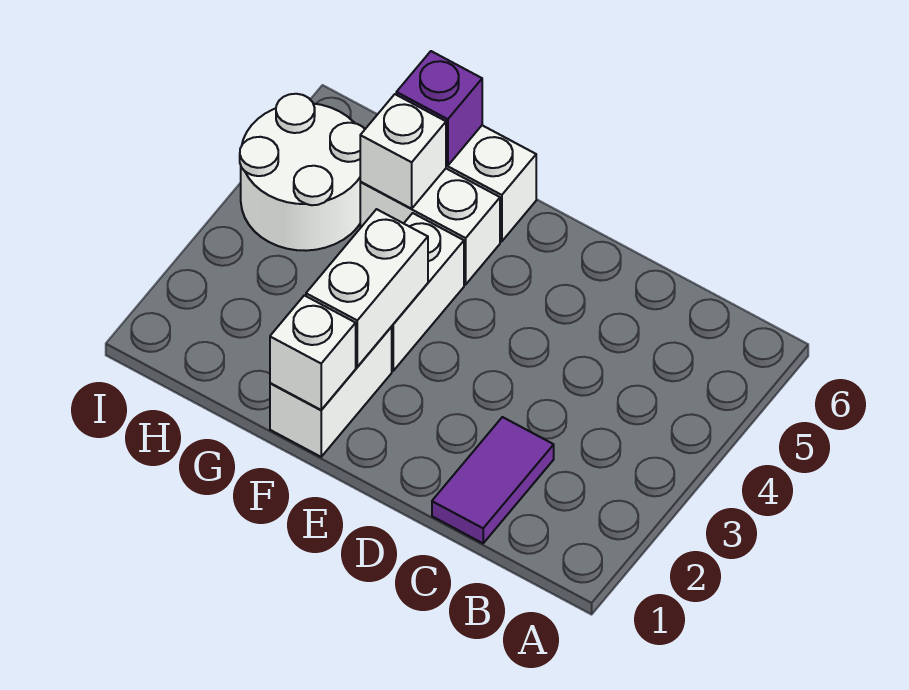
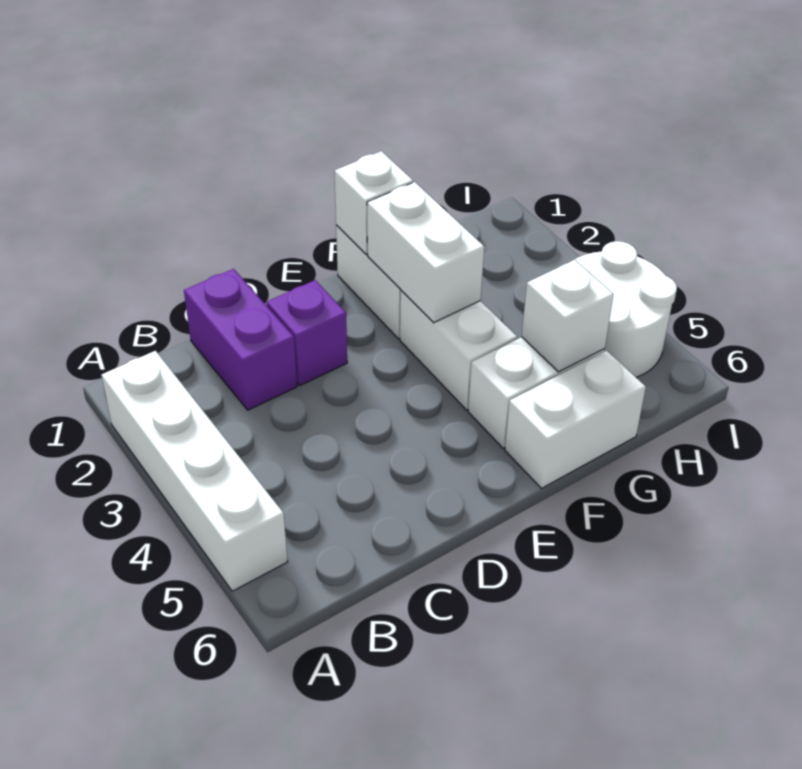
none -> white 1x4 brick [102,351,288,591]
purple 1x2 tile [432,417,554,543] -> purple 1x2 brick [184,269,297,410]
purple 1x1 brick [396,51,482,166] -> purple 1x1 brick moved to [266,280,347,385]

